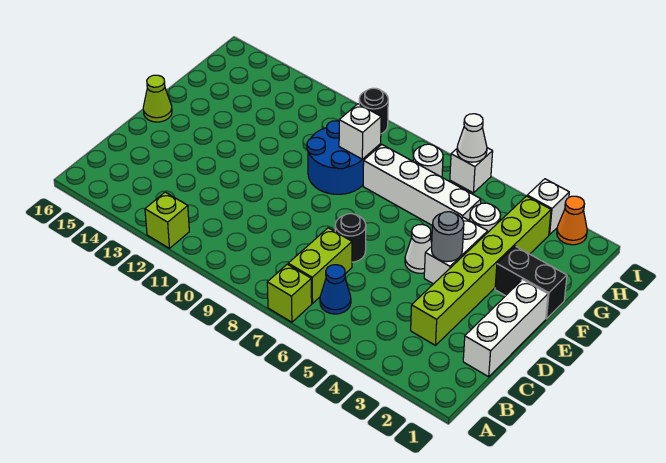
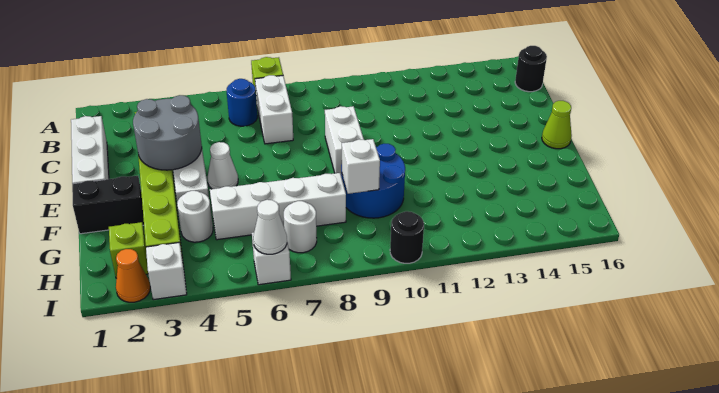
lime 1x1 brick [145,192,189,248] -> lime 1x1 brick moved to [109,222,148,278]
blue 1x1 cone [320,265,351,314] -> blue 1x1 round brick [227,79,257,126]
lime 1x2 brick [288,228,352,303] -> white 1x2 brick [255,75,293,144]
black 1x1 round brick [335,214,366,262] -> black 1x1 round brick moved to [515,46,547,92]
none -> white 1x2 brick [325,106,364,174]
grey 1x1 round brick [432,212,464,262] -> grey 2x2 round brick [133,95,202,170]

